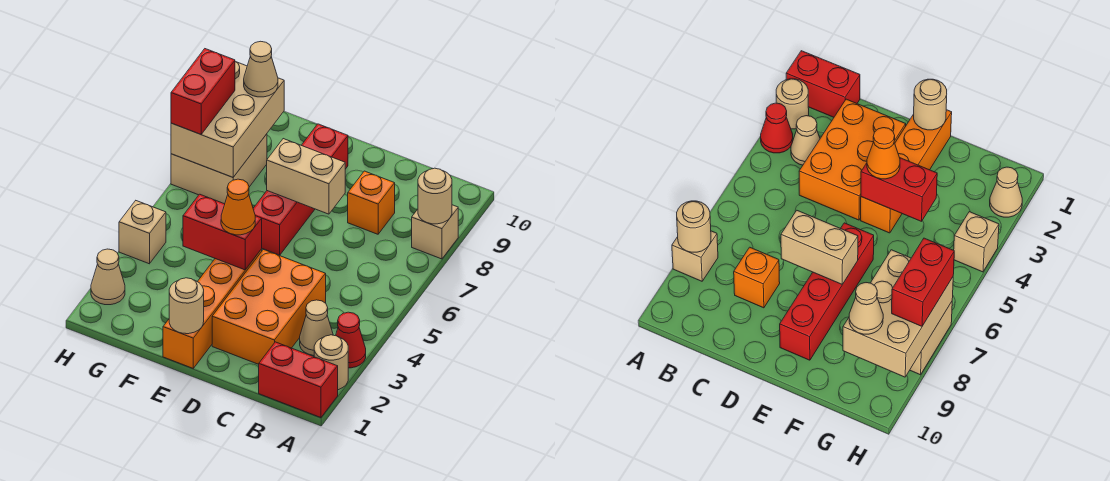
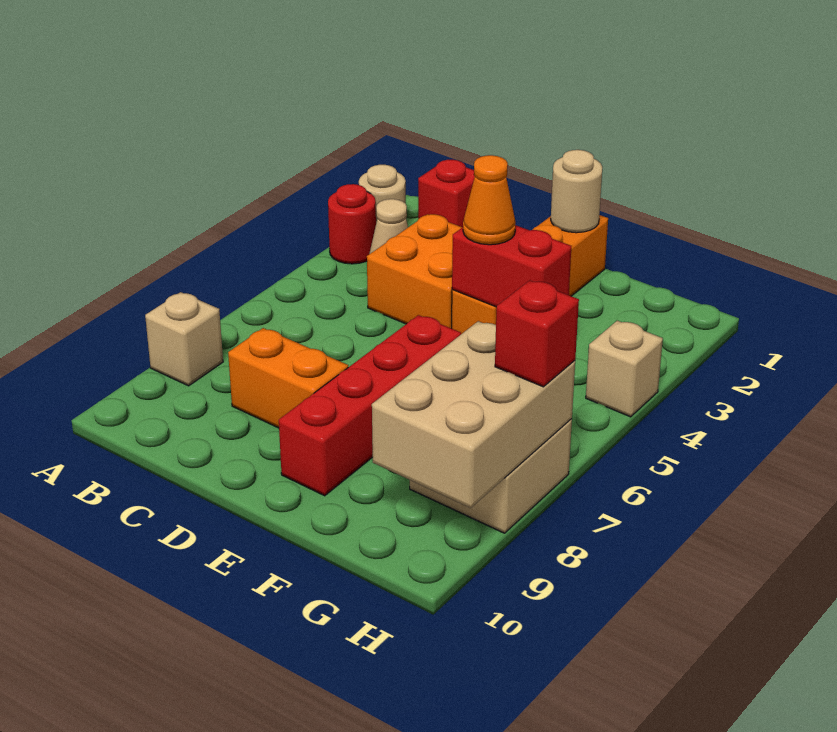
red 1x2 brick [259,342,338,418] -> red 1x1 brick [418,160,475,227]
red 1x1 cone [336,312,366,368] -> red 1x1 round brick [328,184,376,264]
tan 1x1 round brick [418,168,452,224] -> none
orange 2x3 brick [212,249,326,364] -> orange 2x2 brick [367,214,462,328]
orange 1x1 brick [348,171,395,234] -> orange 1x2 brick [228,328,348,428]
tan 1x2 brick [267,139,345,214] -> none
tan 1x1 cone [244,41,278,97] -> none
tan 1x1 cone [91,249,125,305] -> none
red 1x2 brick [171,49,235,134] -> red 1x1 brick [495,280,579,387]

